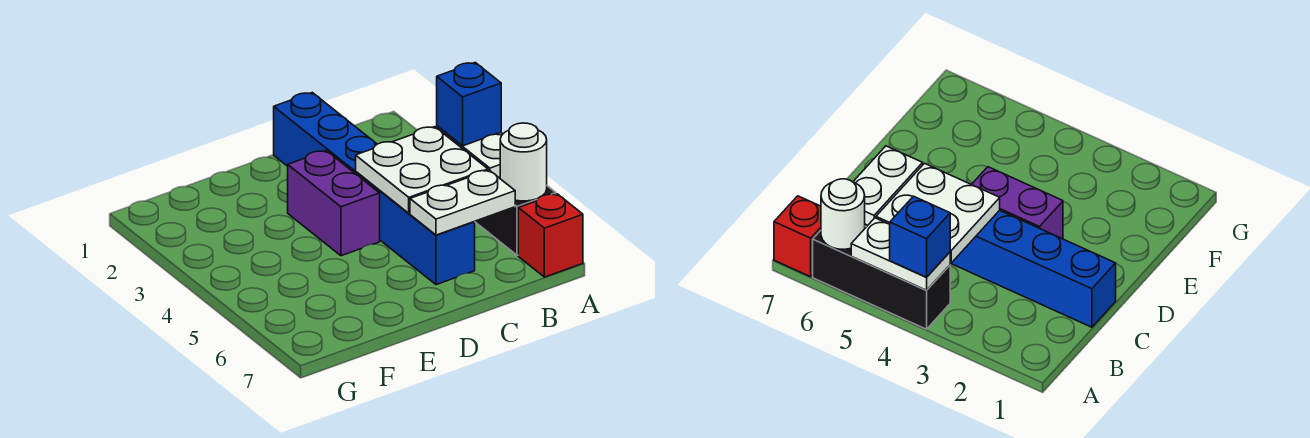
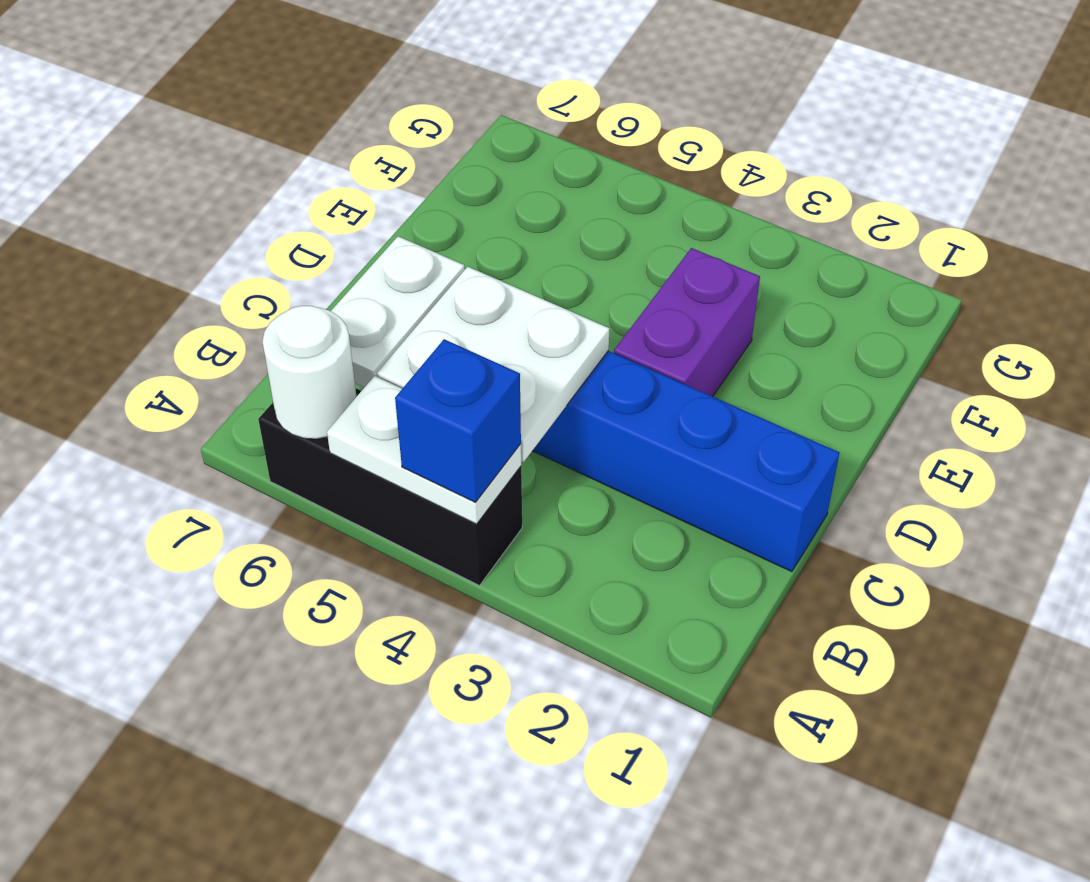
red 1x1 brick [518,194,583,277] -> none
purple 1x2 brick [288,151,380,256] -> purple 1x2 brick turned to [614,248,760,396]

